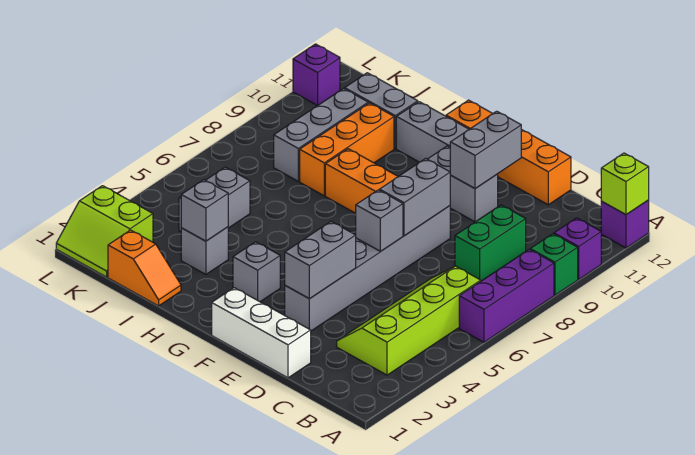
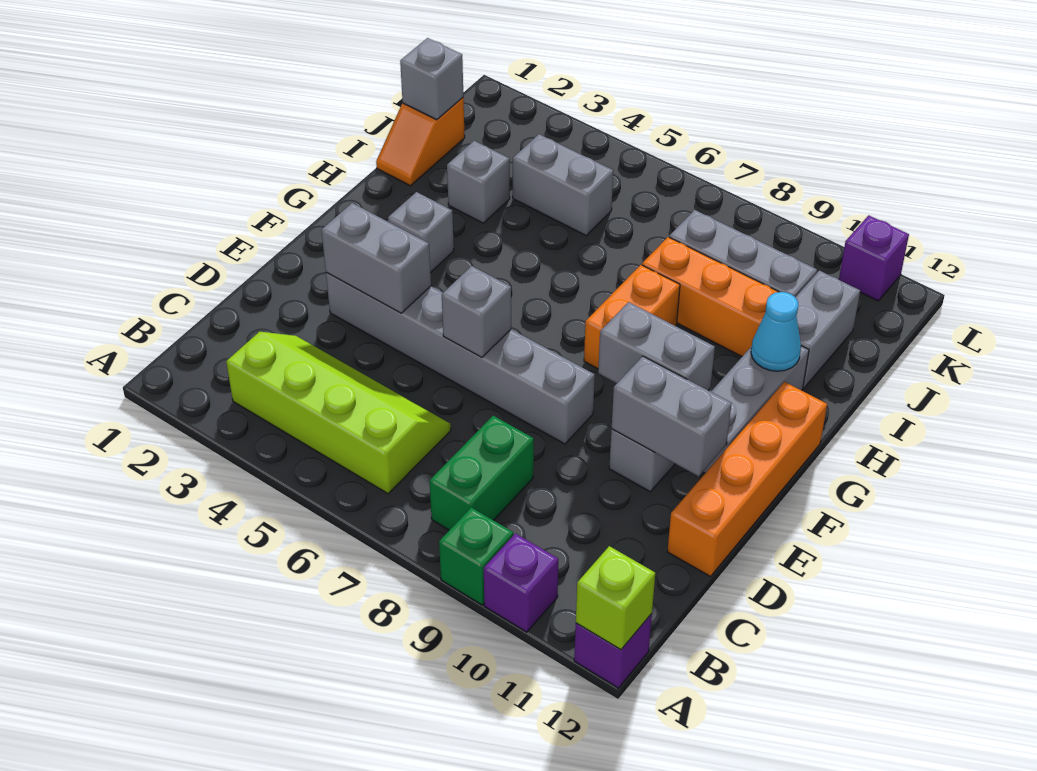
purple 1x3 brick [459,249,554,342] -> none
green 1x2 brick [455,205,526,281] -> green 1x2 brick turned to [430,416,534,530]
white 1x3 brick [212,288,311,378] -> none
grey 1x2 brick [379,158,450,236] -> grey 1x2 brick moved to [598,302,715,391]
none -> cyan 1x1 cone [751,292,801,371]
grey 1x1 brick [181,180,228,241] -> grey 1x1 brick moved to [400,38,463,120]
lime 2x2 slope [56,186,153,277] -> none

